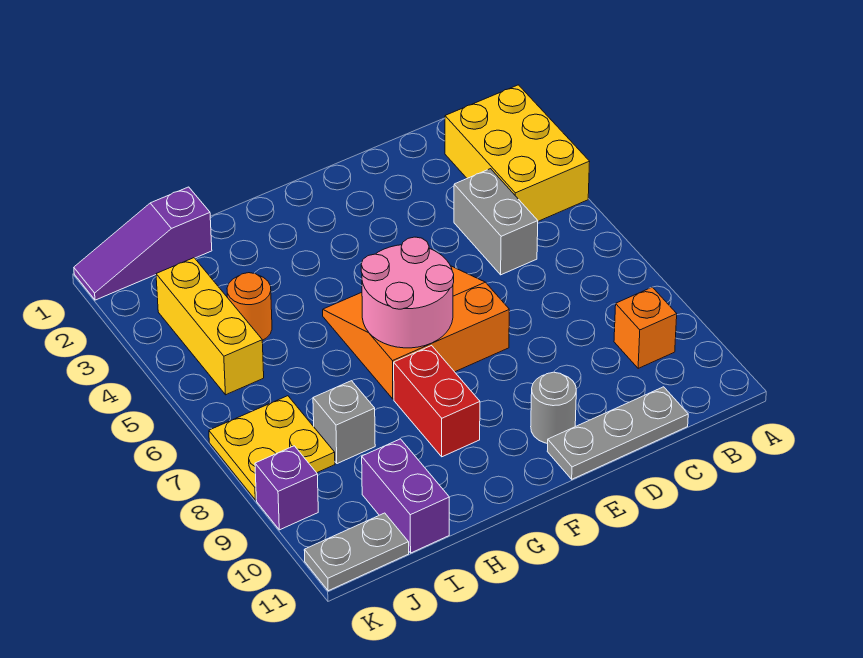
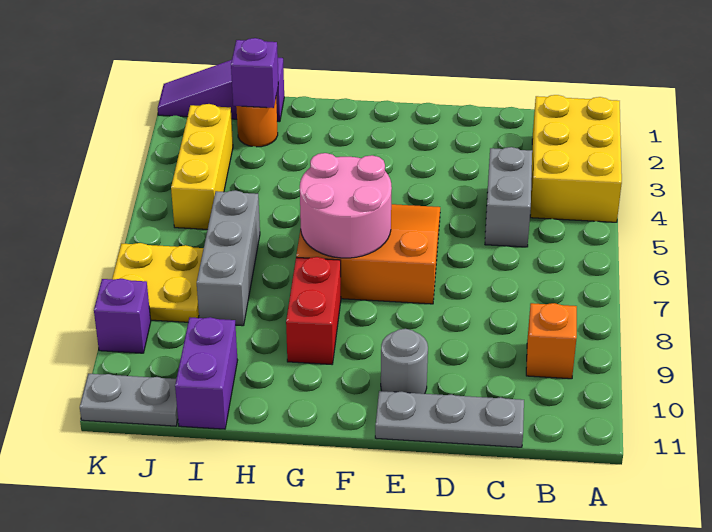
none -> purple 1x1 brick [231,38,278,108]
orange 1x1 round brick [227,273,272,340] -> orange 1x1 round brick moved to [236,99,278,147]
grey 1x1 brick [313,381,375,464] -> grey 1x3 brick [197,190,260,326]

